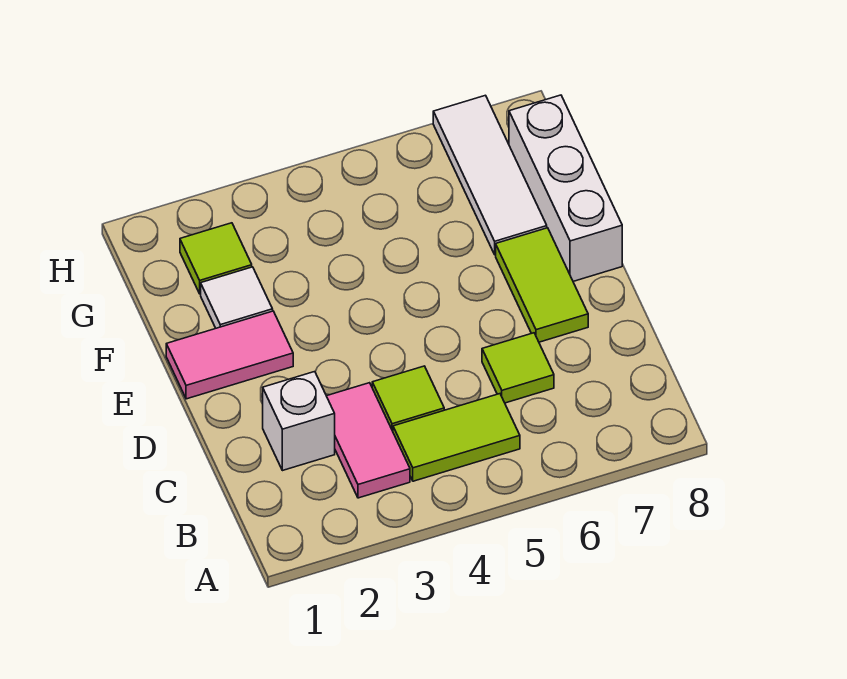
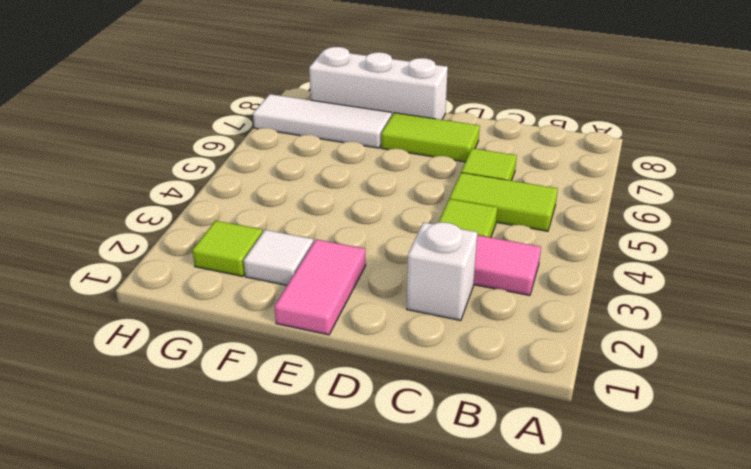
lime 1x2 tile [393,394,520,481] -> lime 1x2 tile turned to [449,173,558,231]

